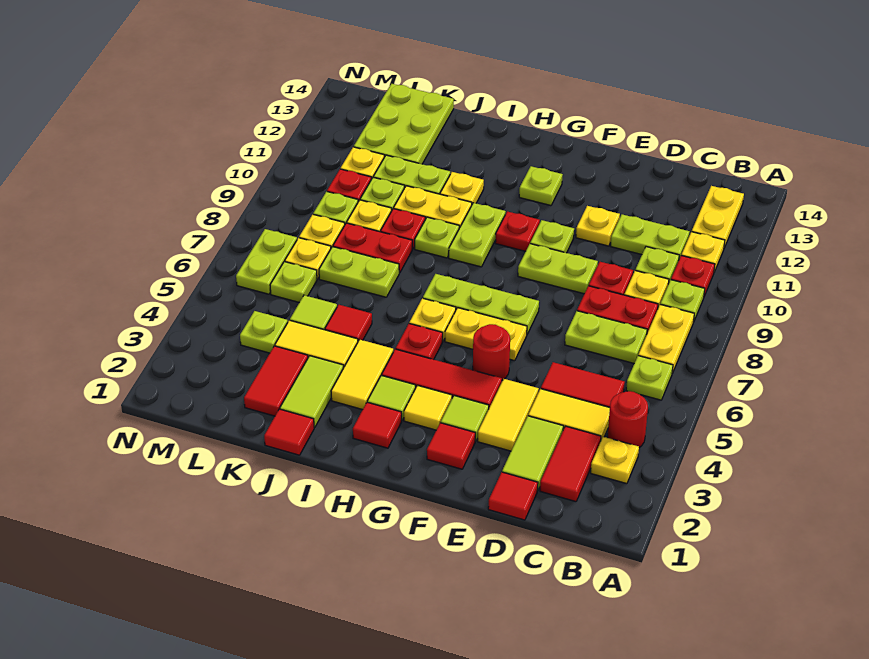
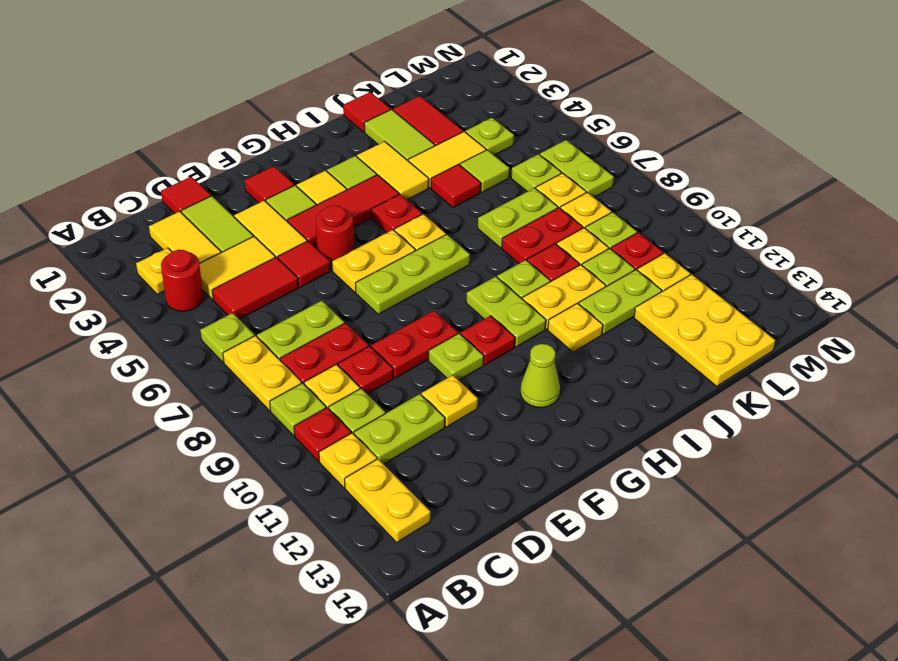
red 1x2 tile [540,426,601,502] -> yellow 1x2 tile [149,211,221,264]
lime 1x2 plate [518,244,598,294] -> red 1x2 plate [371,311,458,378]
lime 1x1 plate [519,166,563,206] -> lime 1x1 cone [520,344,560,408]
red 1x1 tile [353,402,402,448] -> red 1x1 tile moved to [278,241,330,287]
lime 2x3 plate [354,84,454,164] -> yellow 2x3 plate [634,274,775,386]

